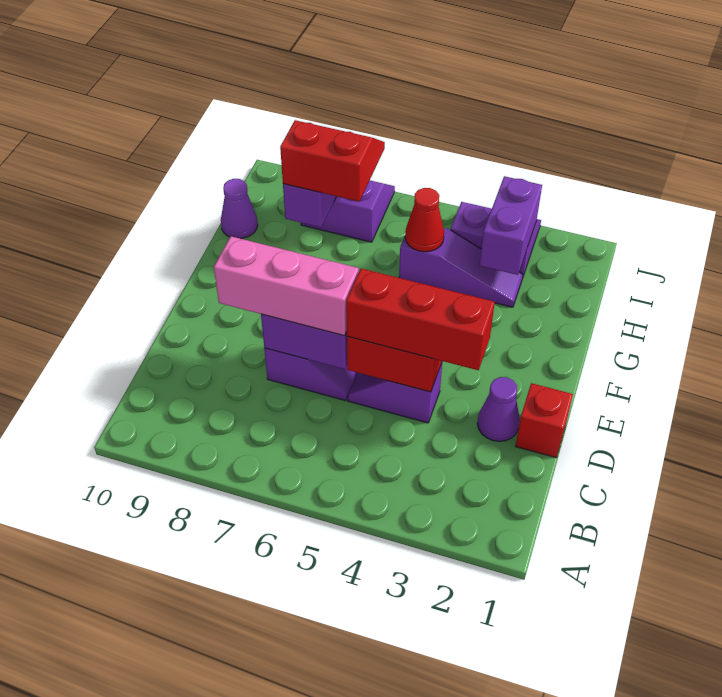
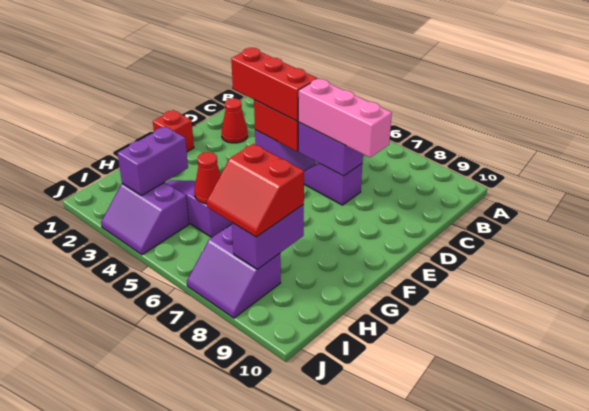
red 1x1 brick [516,383,573,458] -> red 1x1 brick moved to [153,110,194,152]
purple 1x1 cone [477,377,520,441] -> red 1x1 cone [222,98,248,143]
purple 1x1 cone [221,179,258,239] -> none

